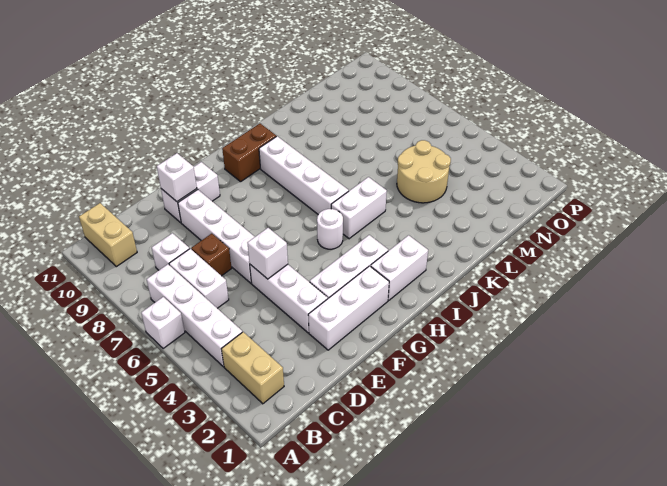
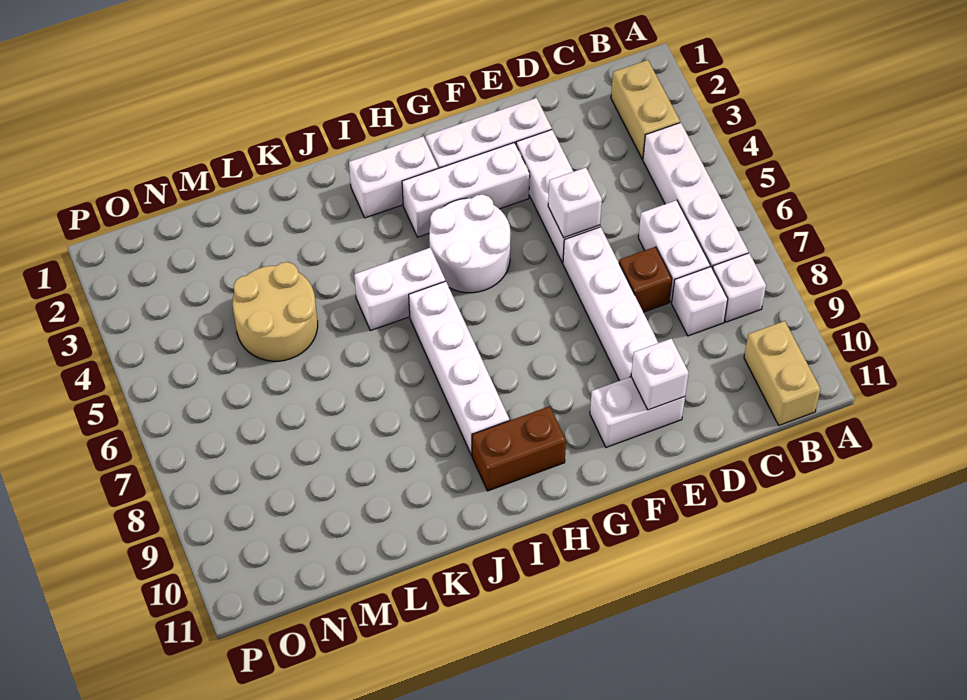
white 1x1 brick [141,297,185,349] -> white 1x1 brick moved to [713,253,766,322]
white 1x1 round brick [317,209,343,249] -> white 2x2 round brick [429,195,510,293]

